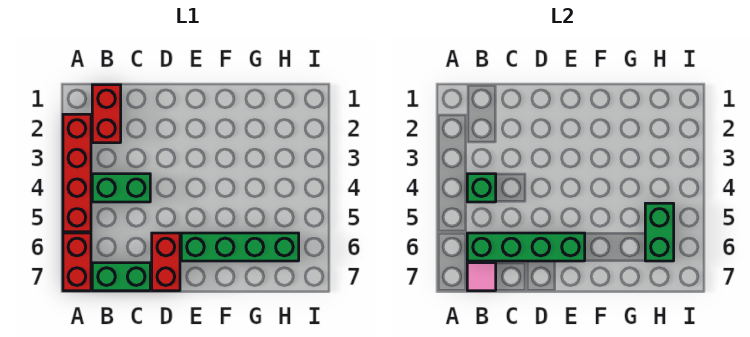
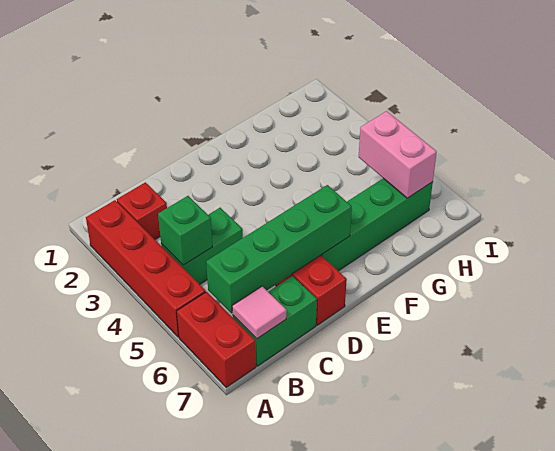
red 1x2 brick [92,85,121,143] -> red 1x1 brick [117,182,167,239]
green 1x2 brick [645,203,674,261] -> pink 1x2 brick [359,111,437,198]

